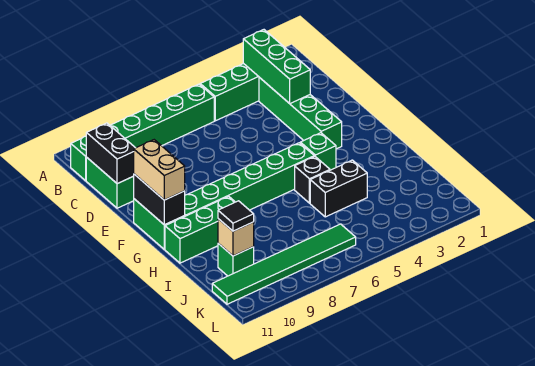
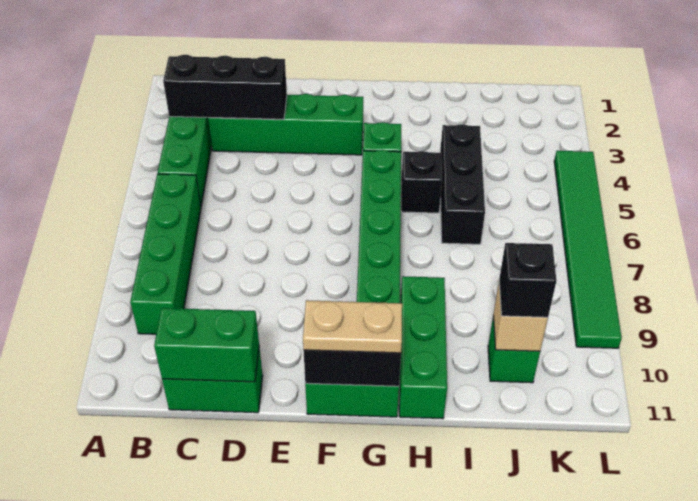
green 1x3 brick [243,30,310,104] -> black 1x3 brick [163,55,287,119]
green 1x6 brick [71,84,214,181] -> green 1x4 brick [130,174,201,334]
black 1x2 brick [86,123,135,184] -> green 1x2 brick [154,308,259,382]
tan 1x2 brick [134,140,185,200] -> tan 1x2 plate [303,300,402,353]
black 1x2 brick [310,160,367,217] -> black 1x3 brick [440,124,485,244]
black 1x1 tile [218,201,254,231] -> black 1x1 brick [499,243,556,317]
green 1x6 tile [212,224,356,304] -> green 1x6 tile moved to [554,151,622,348]

